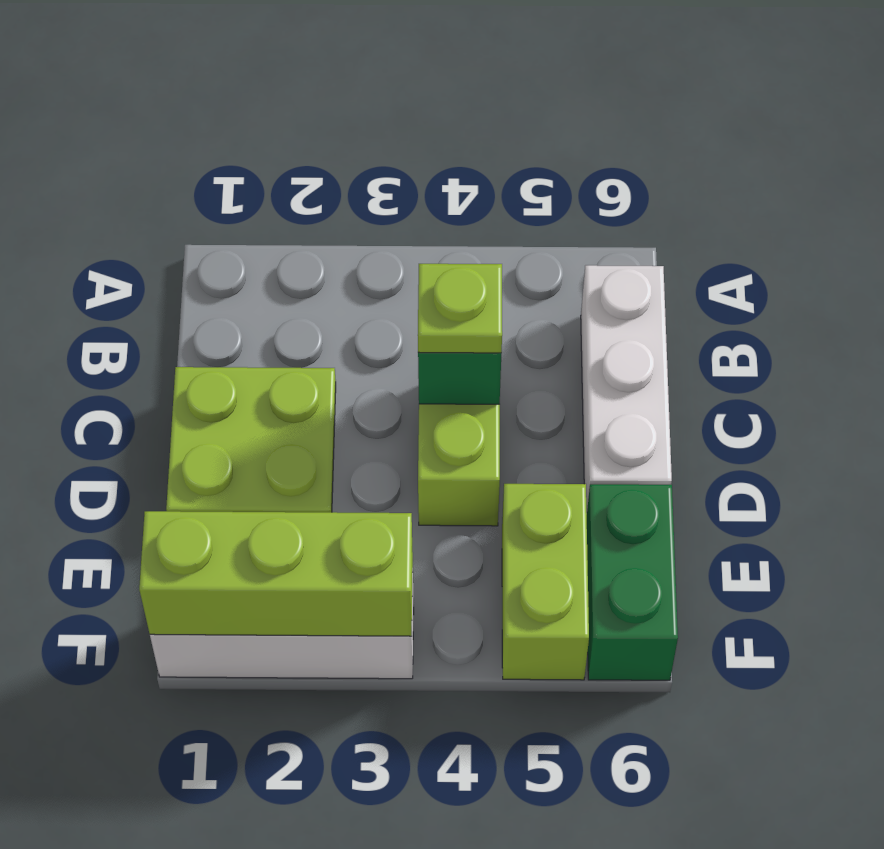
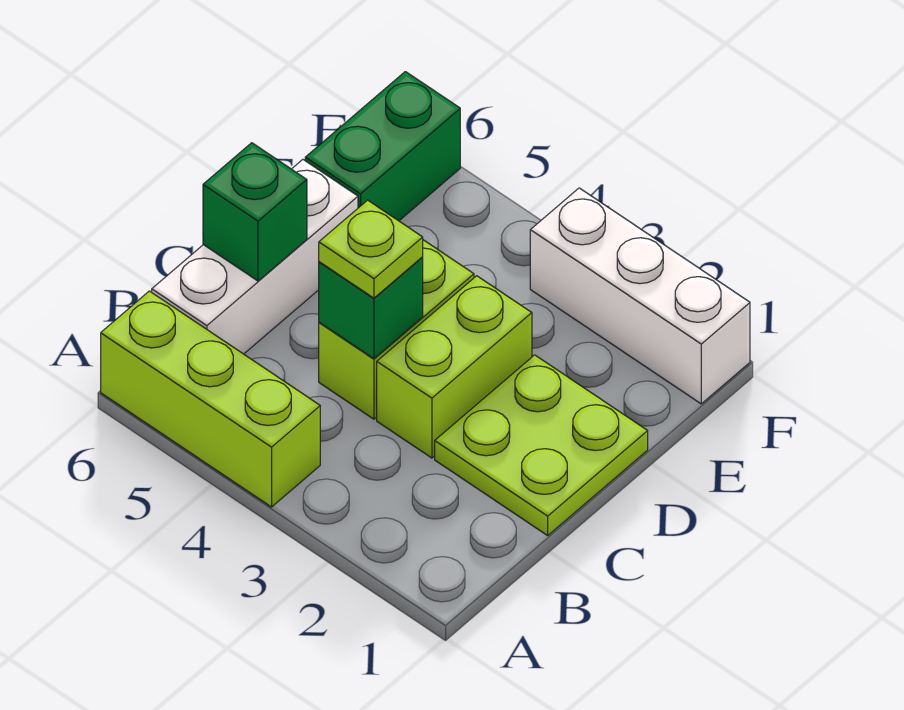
none -> green 1x1 brick [203,143,307,281]
lime 1x2 brick [502,484,589,680] -> lime 1x2 brick moved to [377,276,532,458]
lime 1x3 brick [139,511,413,636] -> lime 1x3 brick moved to [101,291,320,507]

